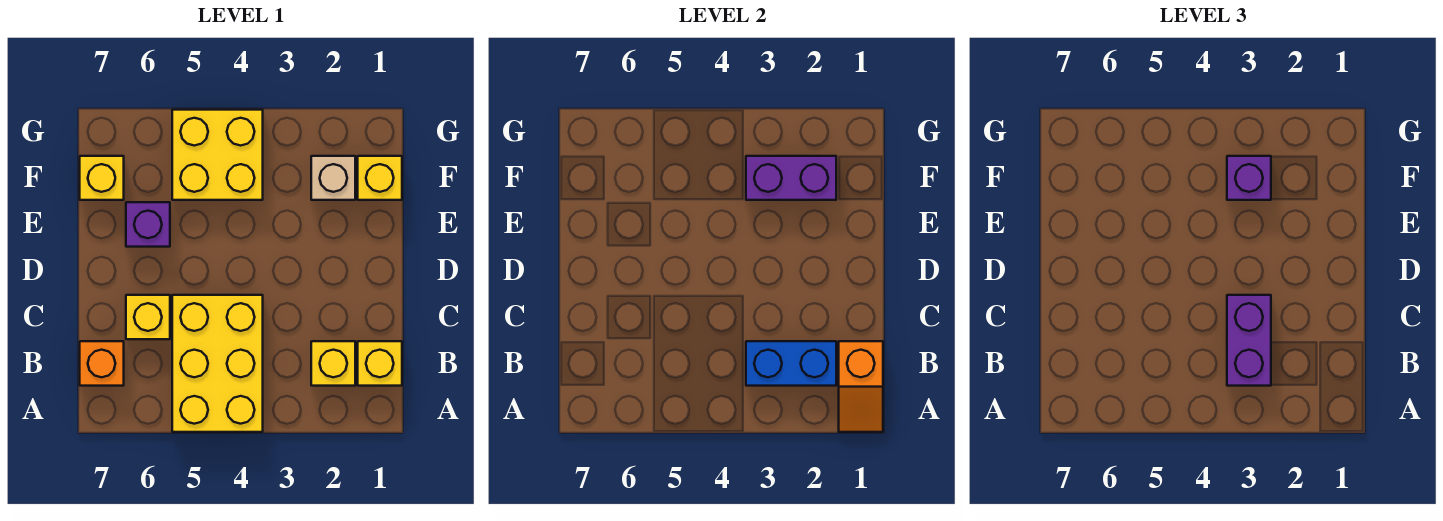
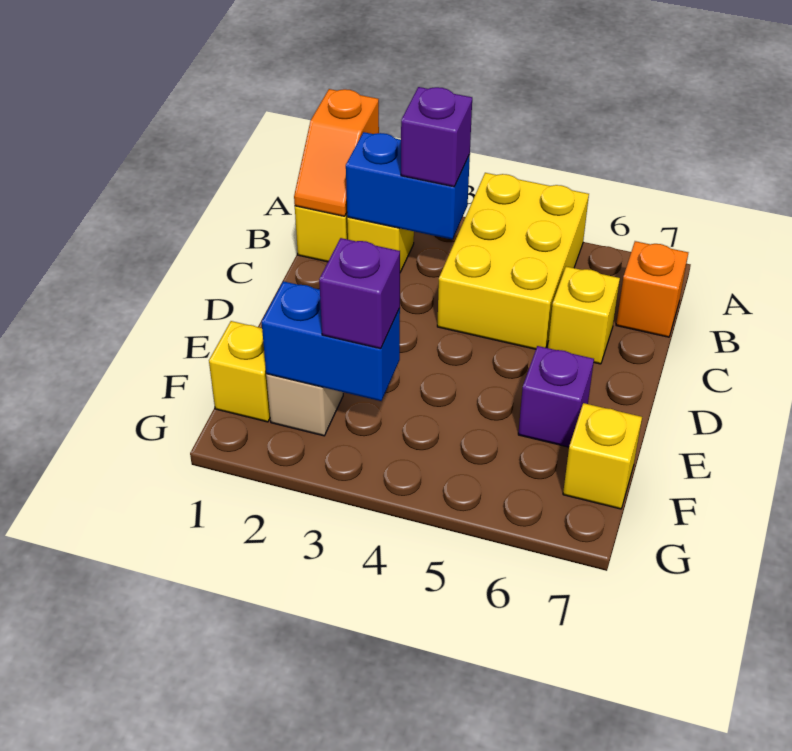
orange 1x2 slope [839,341,883,432] -> orange 1x2 slope turned to [294,89,379,216]
purple 1x2 brick [1227,295,1271,386] -> purple 1x1 brick [401,87,472,187]
purple 1x2 brick [746,156,836,200] -> blue 1x2 brick [262,281,400,401]
yellow 2x2 brick [172,110,263,200] -> none

